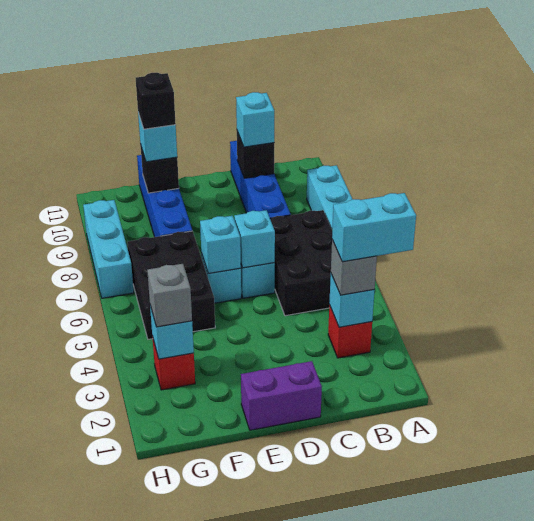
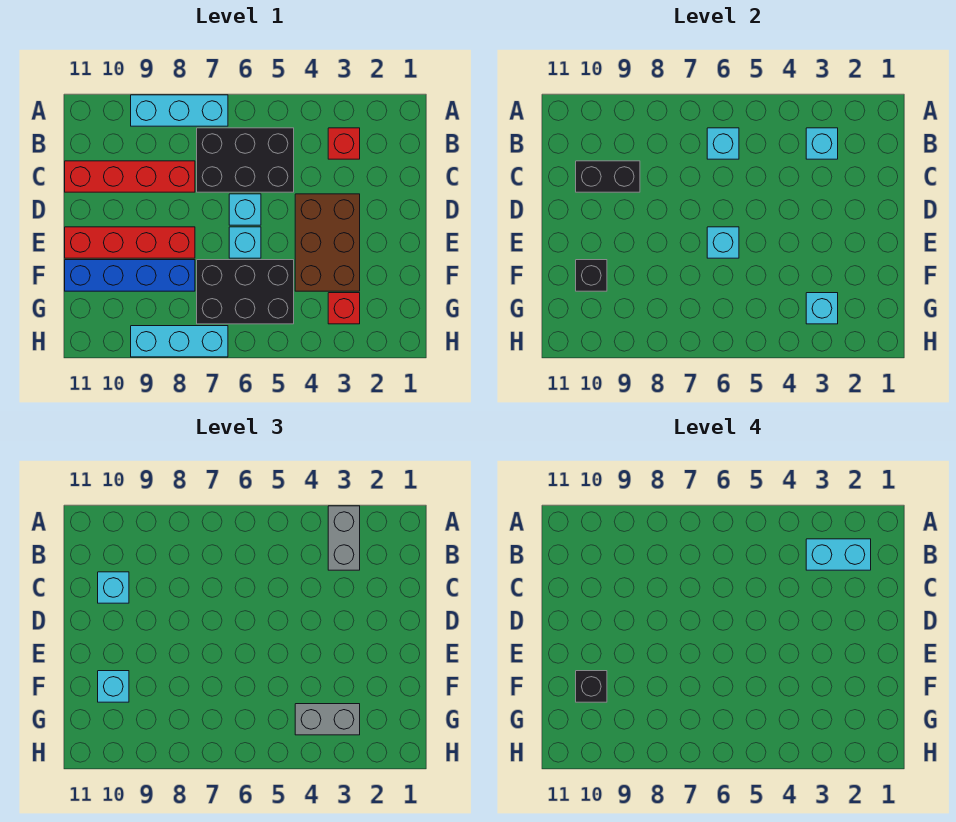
cyan 1x2 brick [332,193,416,262] -> cyan 1x2 brick turned to [806,539,871,570]
grey 1x1 brick [331,240,377,295] -> grey 1x2 brick [328,506,360,570]
blue 1x4 brick [230,141,291,218] -> red 1x4 brick [65,161,195,192]
black 1x1 brick [237,131,274,178] -> black 1x2 brick [576,161,640,192]
purple 1x2 brick [241,361,322,430] -> none
none -> brown 2x3 brick [295,194,360,291]
cyan 1x1 brick [234,210,275,268] -> cyan 1x1 brick moved to [707,128,739,159]
none -> red 1x4 brick [65,227,195,258]
grey 1x1 brick [147,264,192,327] -> grey 1x2 brick [295,704,360,735]

